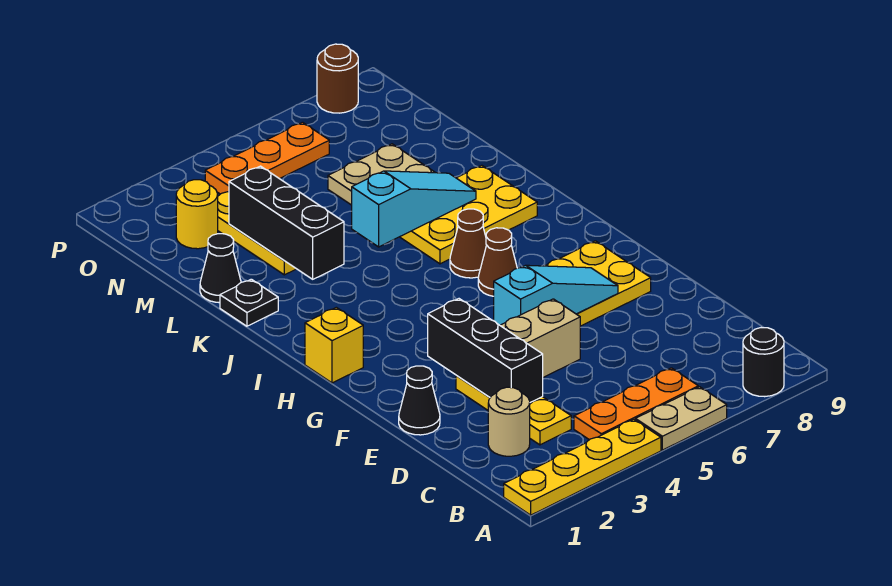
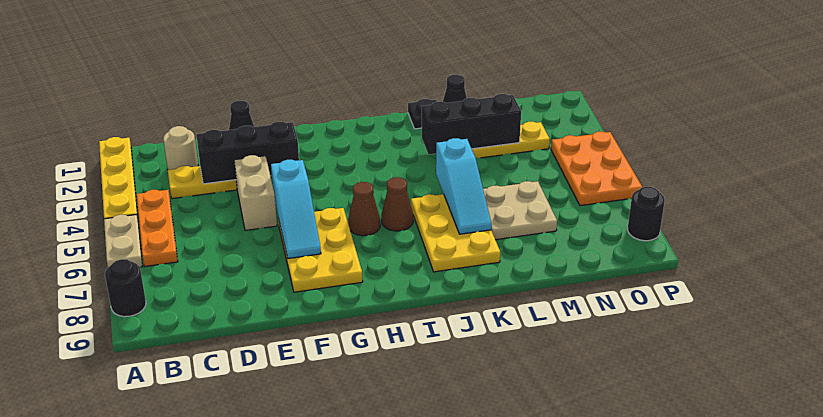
yellow 1x1 brick [305,307,363,383] -> none
yellow 1x1 round brick [176,180,218,249] -> none
orange 1x3 plate [205,122,329,194] -> orange 2x3 plate [551,131,642,206]
brown 1x1 round brick [317,44,358,113] -> black 1x1 round brick [628,187,665,241]

